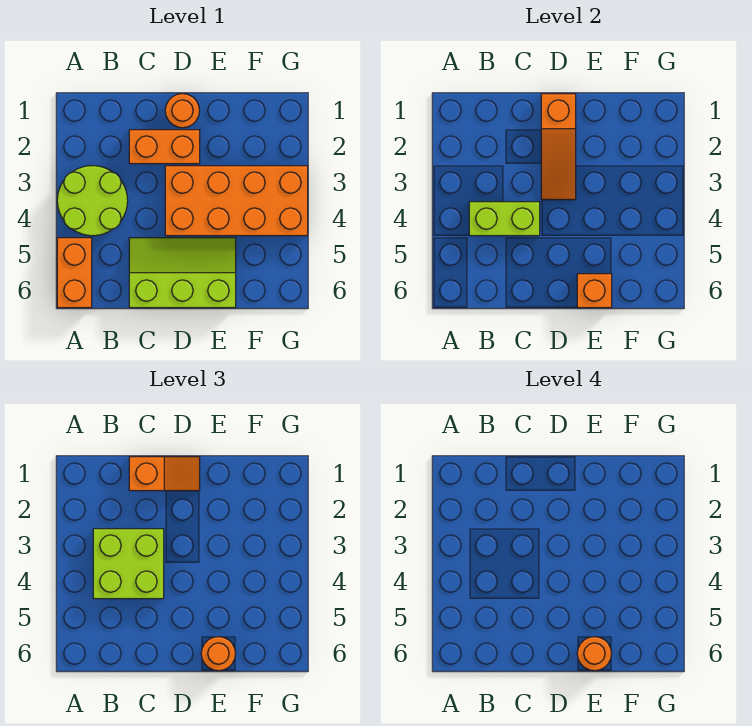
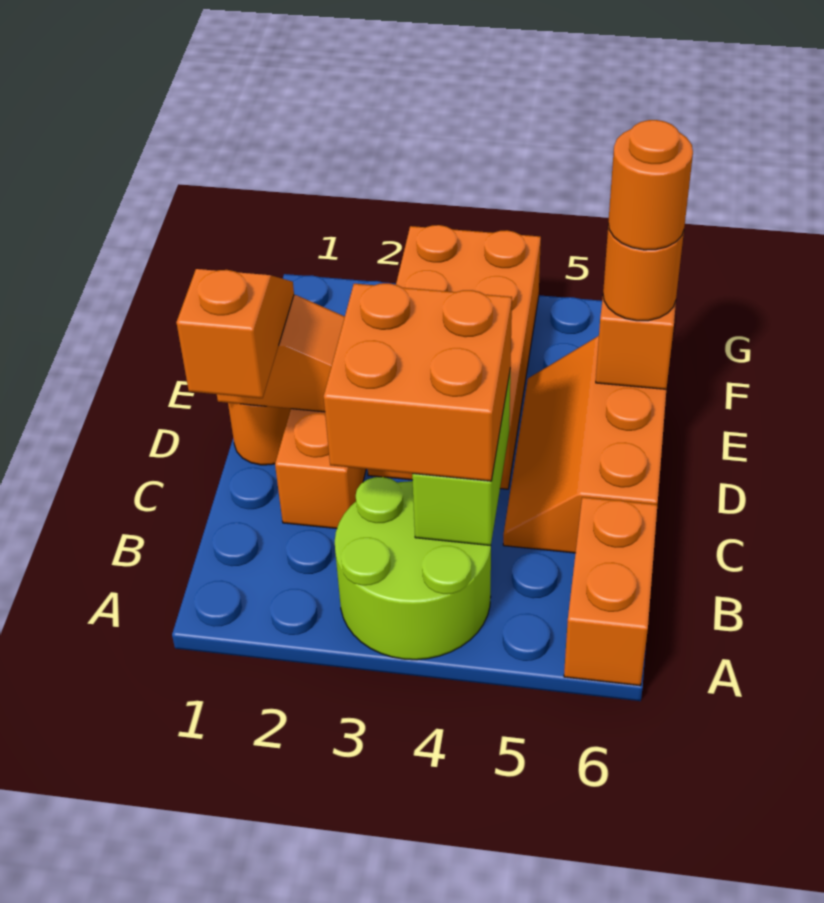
orange 1x2 brick [57,238,92,308] -> orange 1x2 brick turned to [564,497,657,686]
lime 2x2 brick [93,529,164,599] -> orange 2x2 brick [324,283,512,481]
lime 2x3 slope [129,238,236,308] -> orange 2x3 slope [503,336,666,553]

